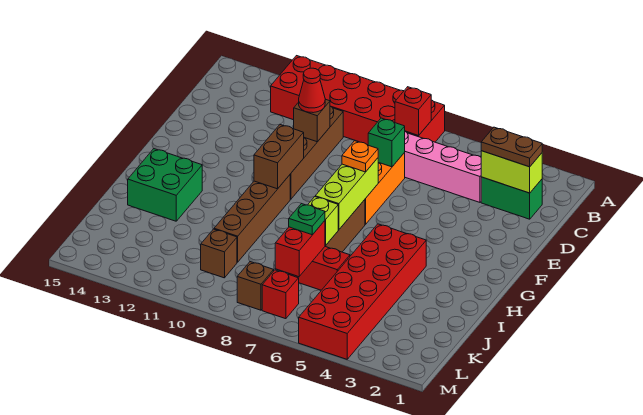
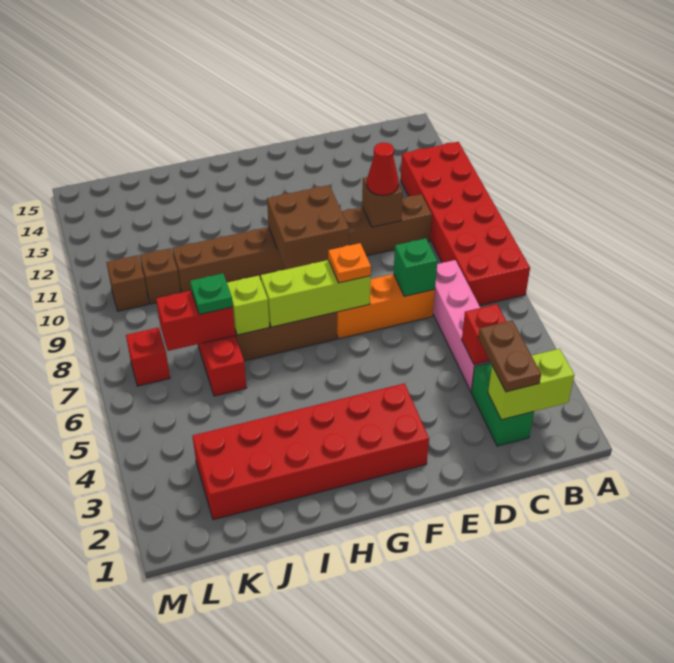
red 1x1 brick [395,87,431,136] -> red 1x1 brick moved to [462,304,506,365]
lime 1x2 brick [481,151,542,193] -> lime 1x2 brick turned to [488,349,574,420]
brown 1x2 brick [254,125,304,189] -> brown 2x2 brick [267,185,349,269]
red 2x6 brick [299,224,426,359] -> red 2x6 brick moved to [192,383,429,520]
green 2x2 brick [128,149,202,221] -> none
brown 1x1 brick [237,262,274,310] -> brown 1x1 brick moved to [106,255,149,311]

